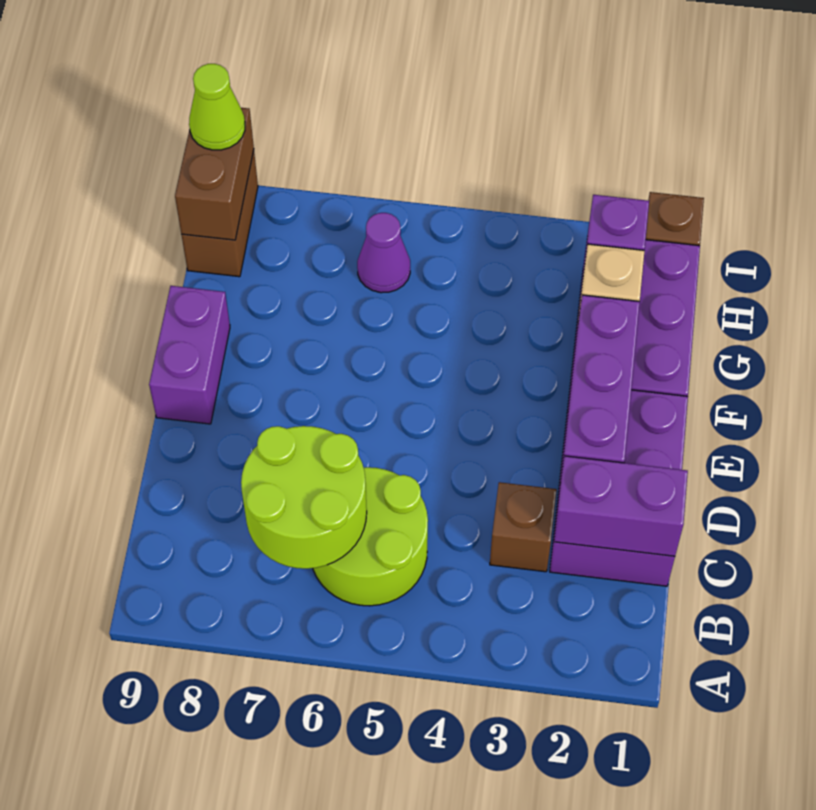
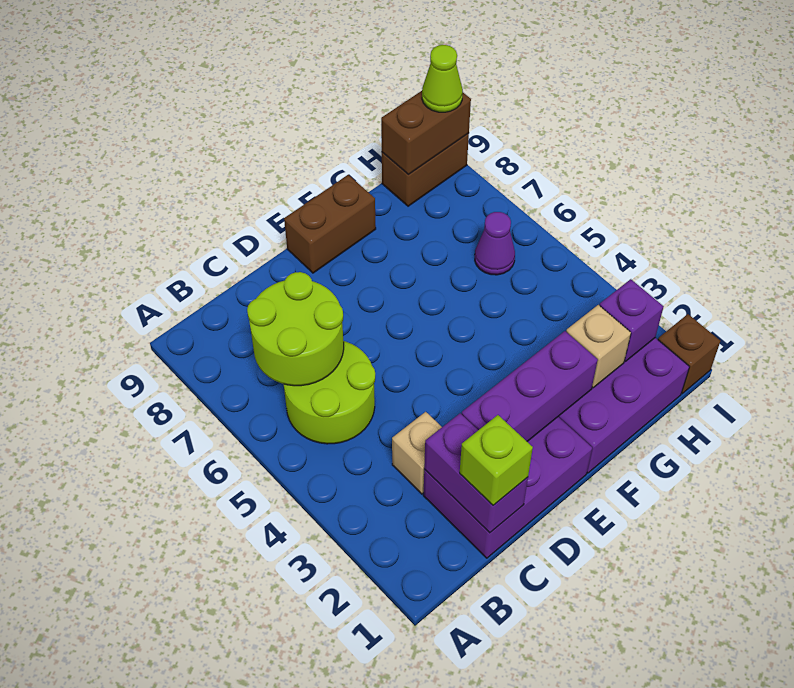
none -> lime 1x1 brick [460,415,533,505]
brown 1x1 brick [490,482,557,572] -> tan 1x1 brick [392,412,442,494]
purple 1x2 brick [149,286,230,424] -> brown 1x2 brick [284,175,376,273]

